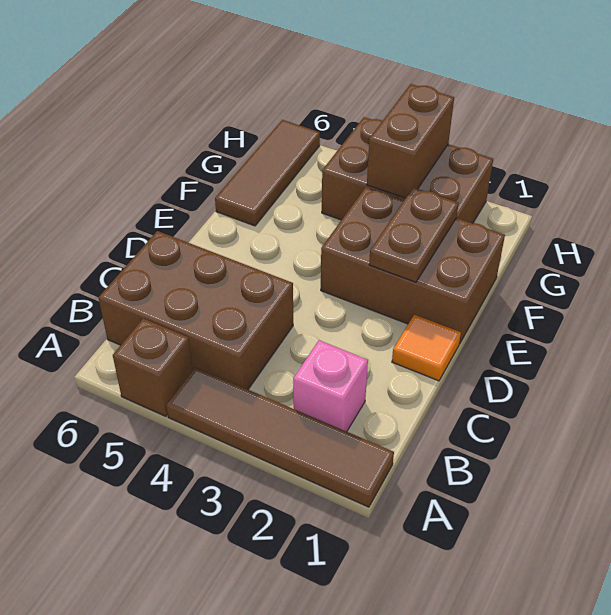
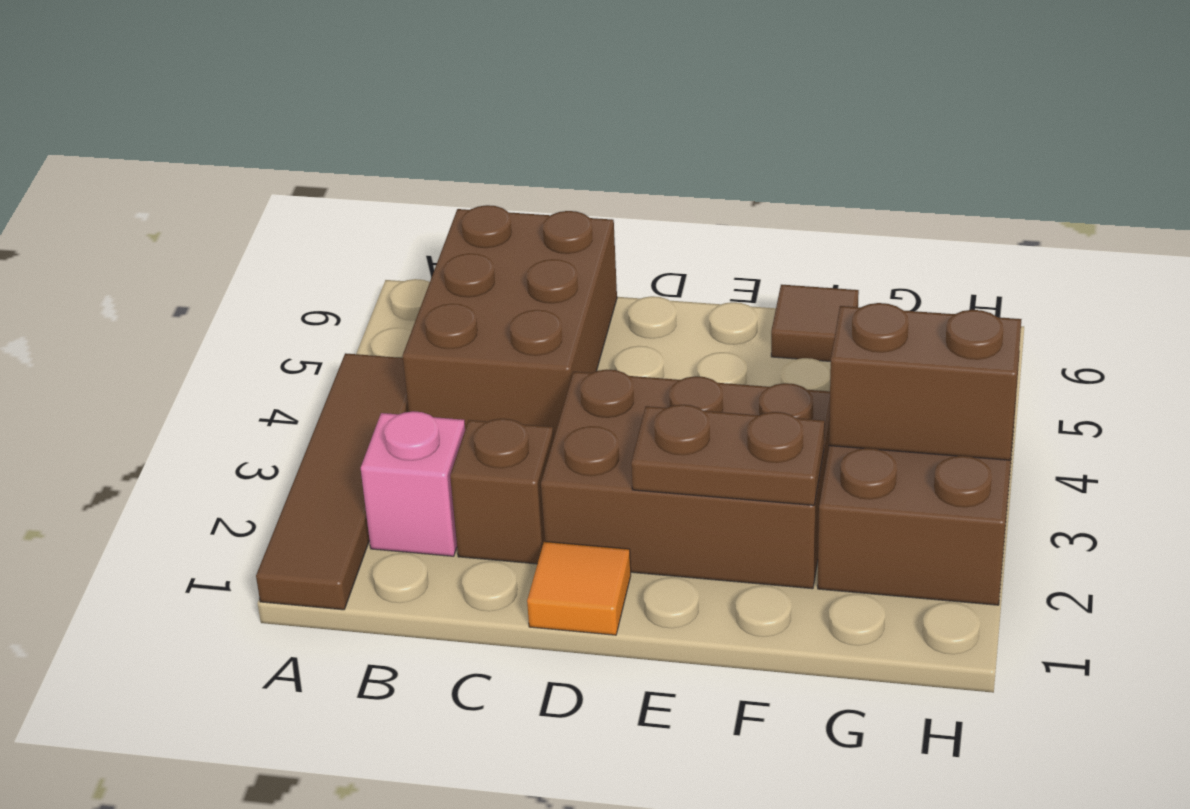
brown 1x1 brick [113,318,193,416] -> brown 1x1 brick moved to [450,419,554,564]
brown 2x3 brick [321,187,505,344] -> brown 2x3 brick turned to [541,369,830,589]
brown 1x3 tile [215,120,320,226] -> brown 1x1 tile [771,285,859,361]

